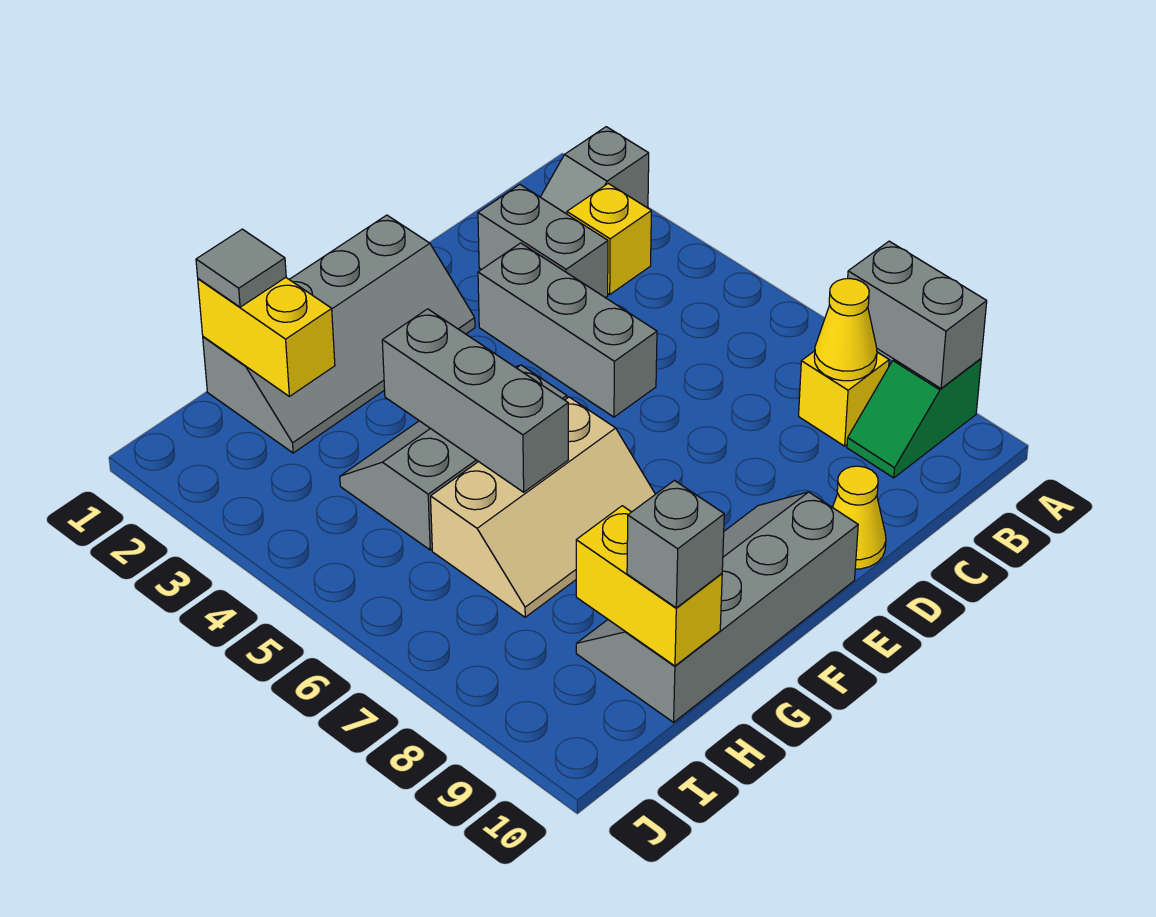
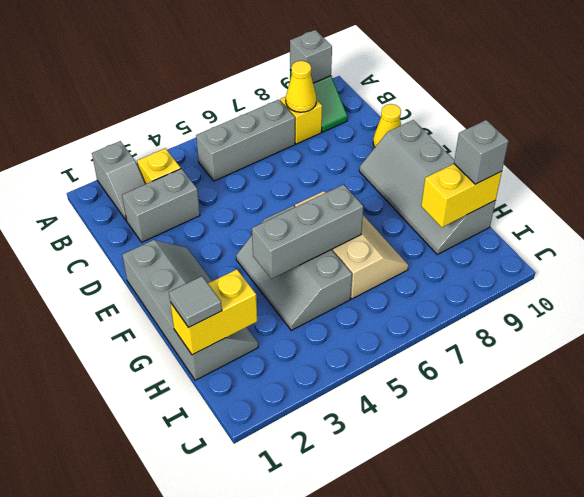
grey 1x2 brick [848,241,987,388] -> grey 1x1 brick [290,30,332,83]
grey 1x3 brick [478,243,657,417] -> grey 1x3 brick moved to [196,100,295,181]

